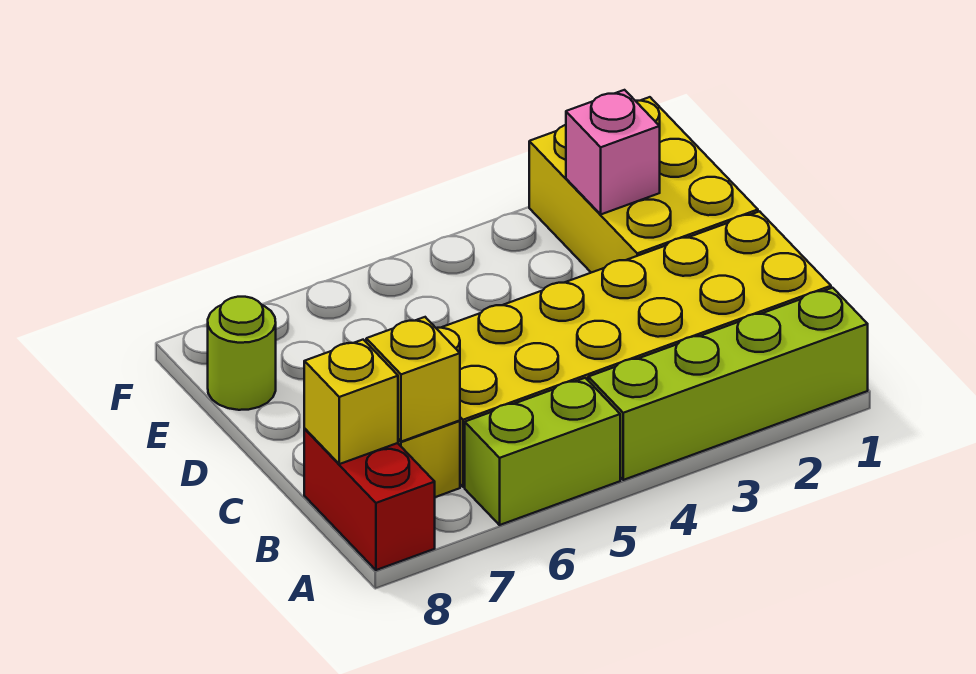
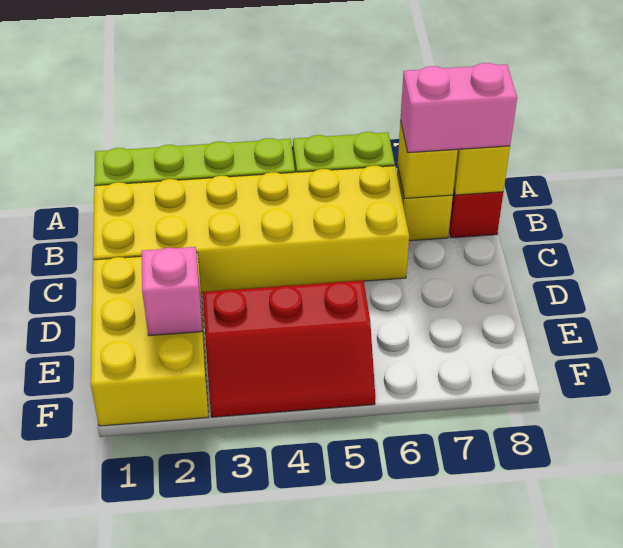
none -> pink 1x2 brick [401,63,517,153]
none -> red 2x3 slope [203,281,375,417]
lime 1x1 round brick [208,297,276,410] -> none

